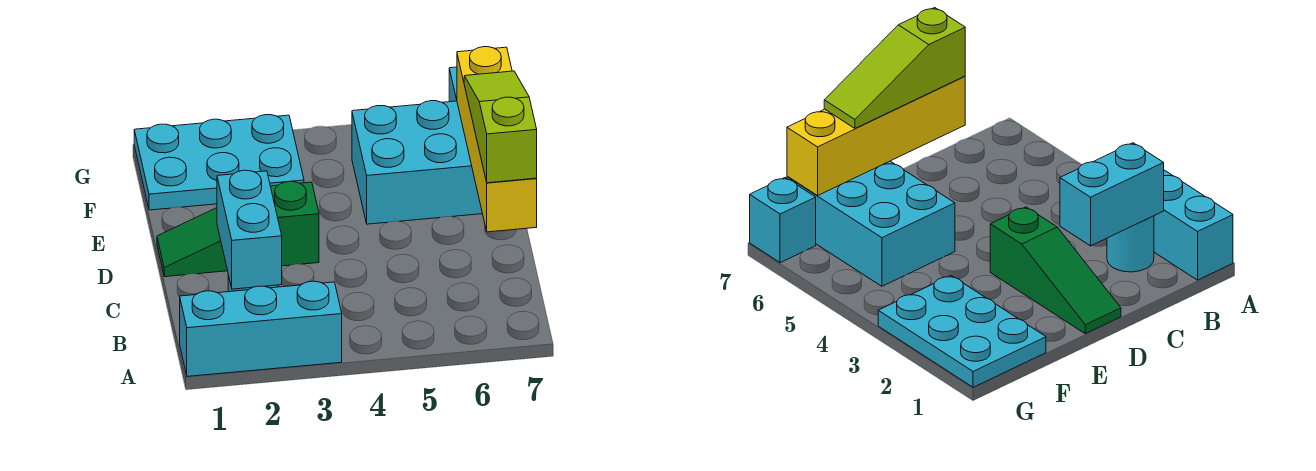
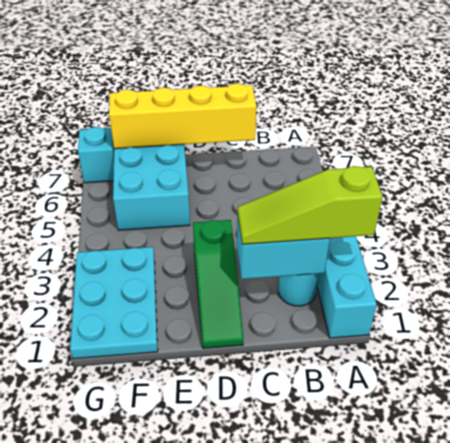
lime 1x3 slope [464,71,537,183] -> lime 1x3 slope moved to [238,166,383,244]

